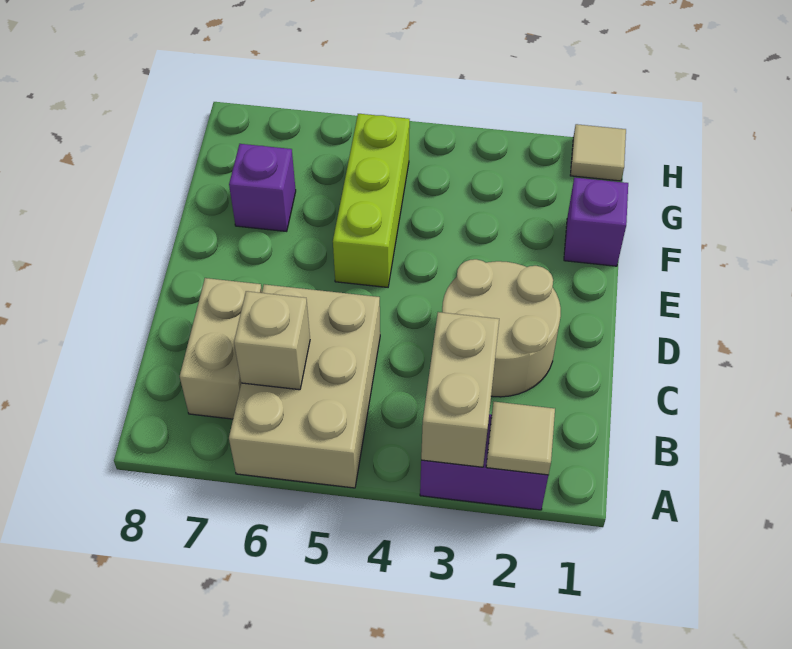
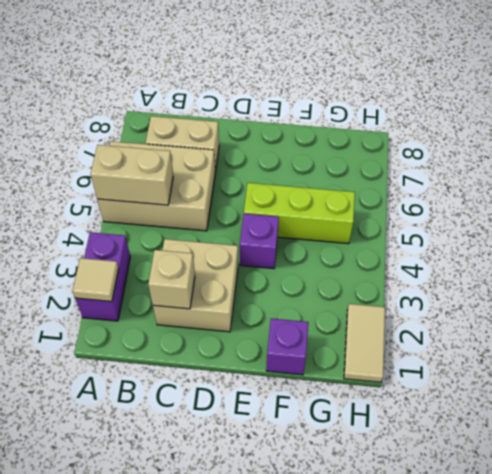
tan 1x2 brick [421,312,499,467] -> tan 1x2 brick moved to [91,145,173,205]
tan 1x1 brick [234,291,310,390] -> tan 1x1 brick moved to [148,250,195,309]
tan 2x2 round brick [442,259,561,397] -> tan 2x2 brick [153,239,238,332]
purple 1x1 brick [229,144,296,231] -> purple 1x1 brick moved to [240,214,279,269]
tan 1x1 tile [570,124,626,181] -> tan 1x2 tile [344,304,385,382]

